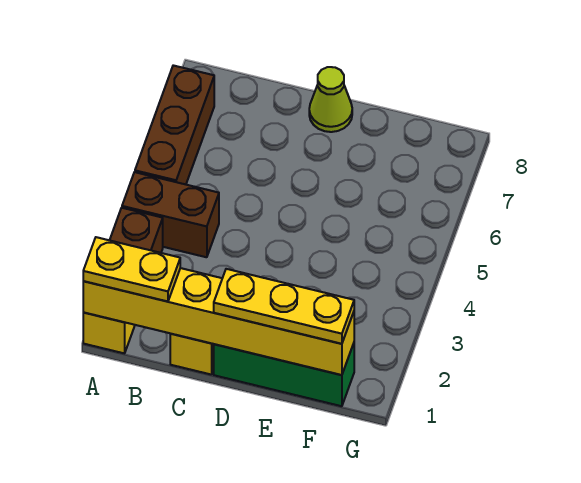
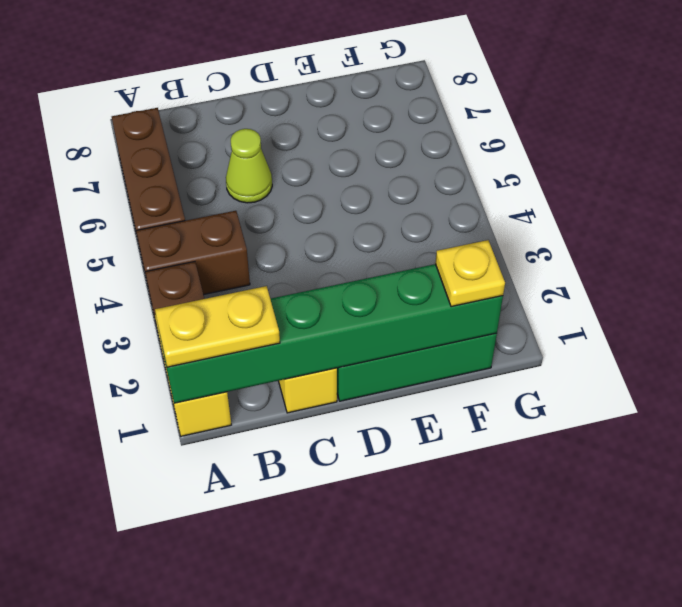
yellow 1x6 brick [83,268,354,375] -> green 1x6 brick [159,264,503,403]
yellow 1x3 plate [214,269,354,344] -> yellow 1x1 plate [435,240,505,307]
lime 1x1 cone [309,67,352,132] -> lime 1x1 cone moved to [226,129,272,203]

